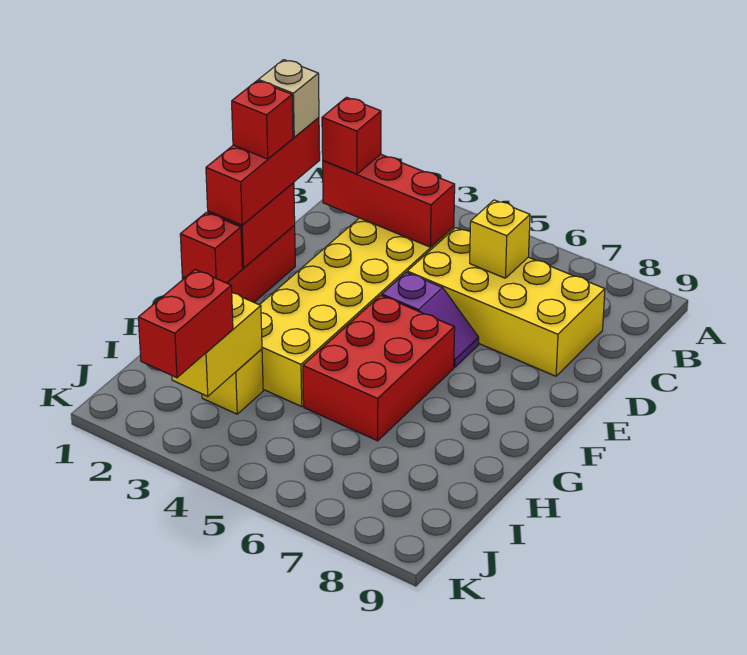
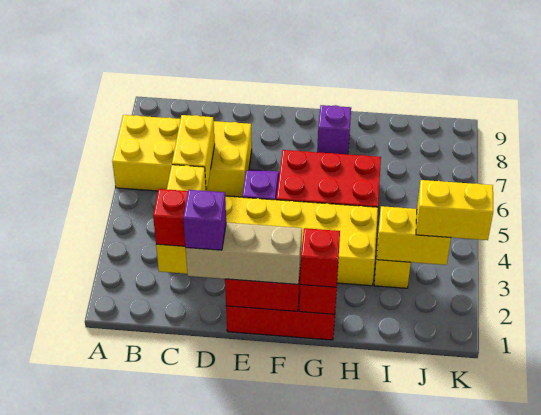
red 1x3 brick [323,154,455,247] -> yellow 1x3 brick [156,165,206,274]
yellow 2x4 brick [407,228,605,376] -> yellow 2x4 brick turned to [112,115,252,197]
yellow 1x1 brick [470,200,530,278] -> yellow 1x2 brick [172,115,215,191]
red 1x3 brick [206,118,320,225] -> tan 1x3 brick [186,223,302,284]
tan 1x1 brick [258,60,319,137] -> purple 1x1 brick [183,190,226,250]
red 1x1 brick [232,81,293,159] -> red 1x1 brick moved to [300,228,340,287]
none -> purple 1x1 brick [317,105,351,154]
red 1x2 brick [138,269,233,378] -> yellow 1x2 brick [416,180,493,240]

